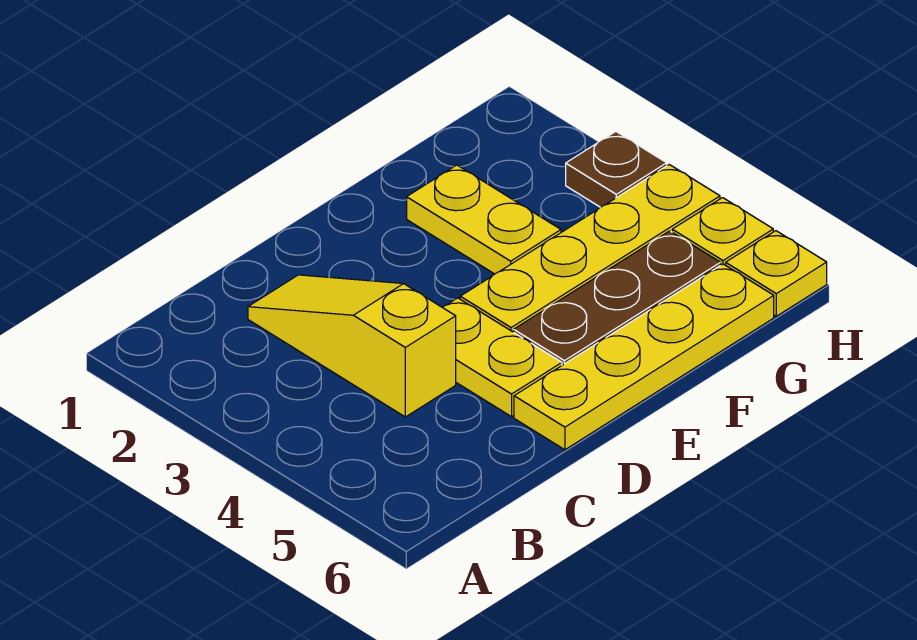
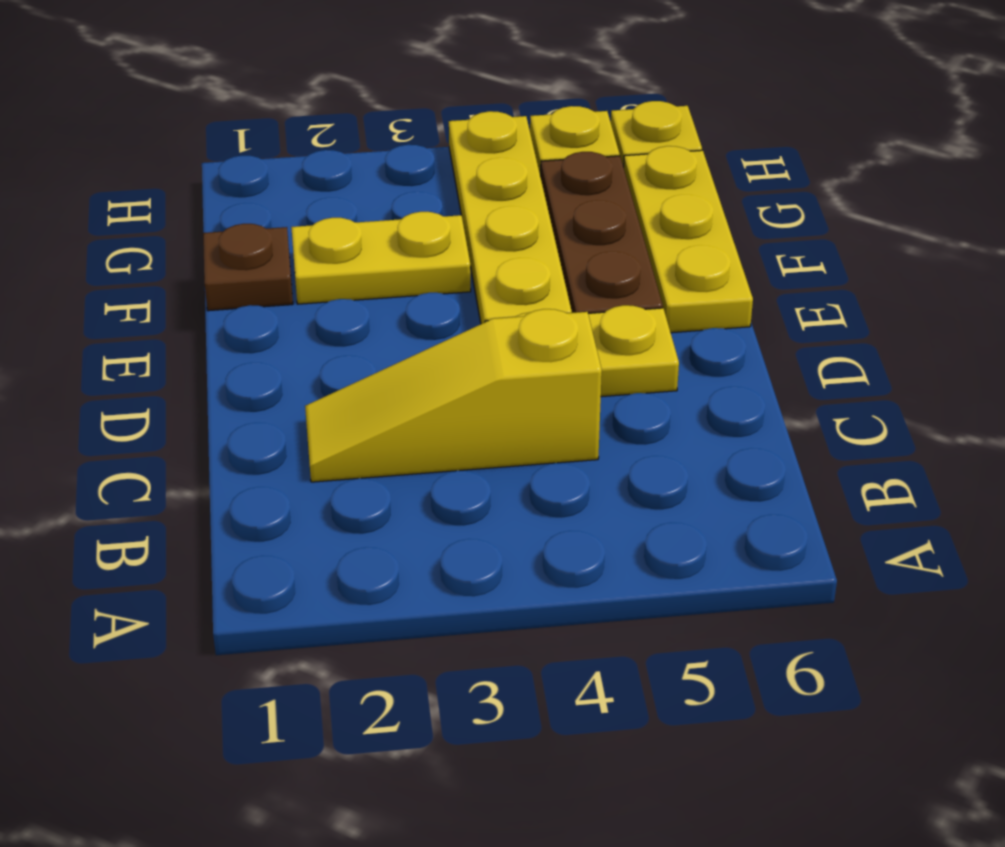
yellow 1x4 plate [514,264,774,450] -> yellow 1x3 plate [624,146,753,333]
brown 1x1 plate [566,132,667,207] -> brown 1x1 plate moved to [203,224,293,311]

